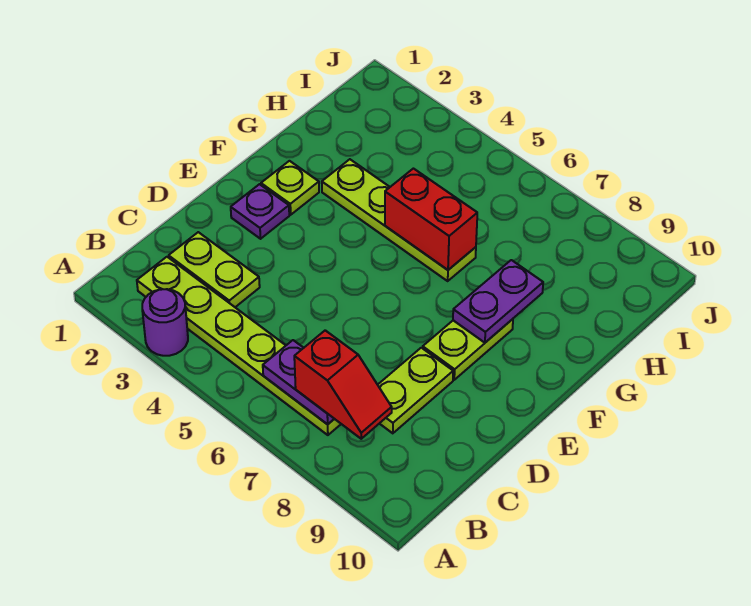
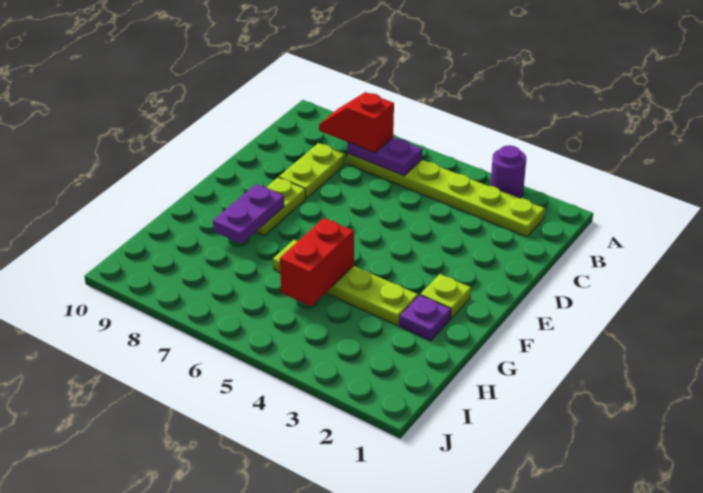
lime 1x2 plate [169,232,260,307] -> none
purple 1x1 plate [231,184,289,239] -> purple 1x1 plate moved to [399,295,451,341]
red 1x2 brick [385,169,477,270] -> red 1x2 brick turned to [280,218,354,306]

